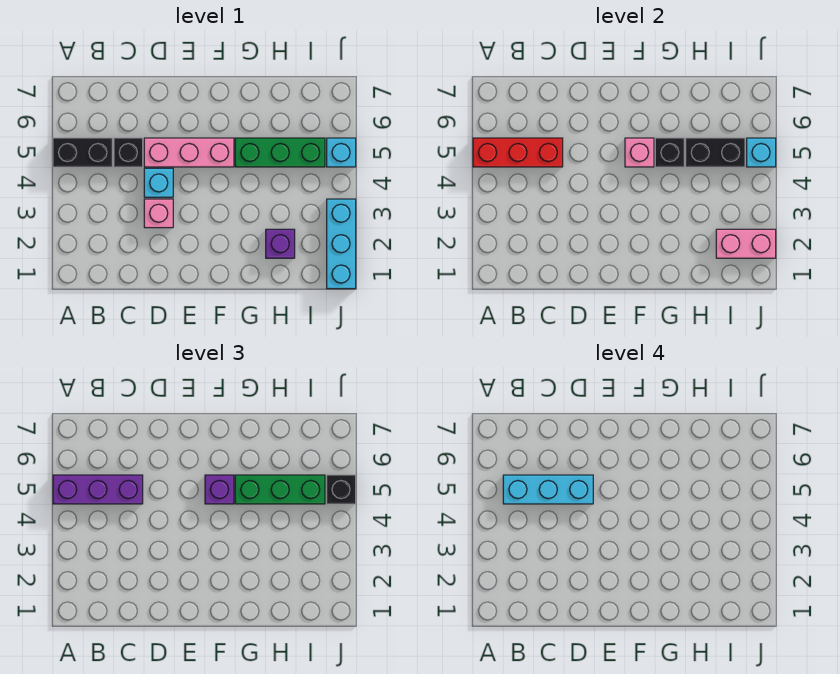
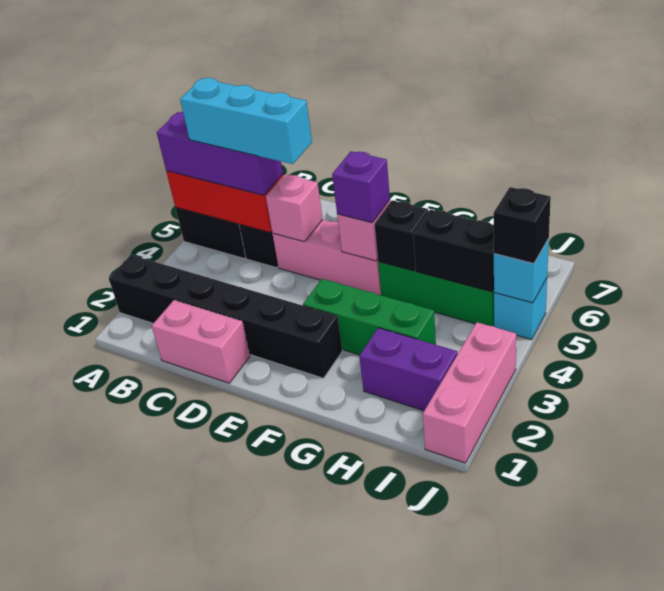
none -> black 1x6 brick [109,255,342,378]
pink 1x1 brick [144,199,173,228] -> pink 1x1 brick moved to [266,174,323,242]
cyan 1x1 brick [144,168,173,197] -> none
green 1x3 brick [235,475,325,504] -> green 1x3 brick moved to [303,279,436,355]
purple 1x1 brick [266,229,295,258] -> purple 1x2 brick [359,328,457,411]
pink 1x2 brick [716,229,776,258] -> pink 1x2 brick moved to [152,300,250,383]
cyan 1x3 brick [327,199,356,289] -> pink 1x3 brick [423,322,516,463]

